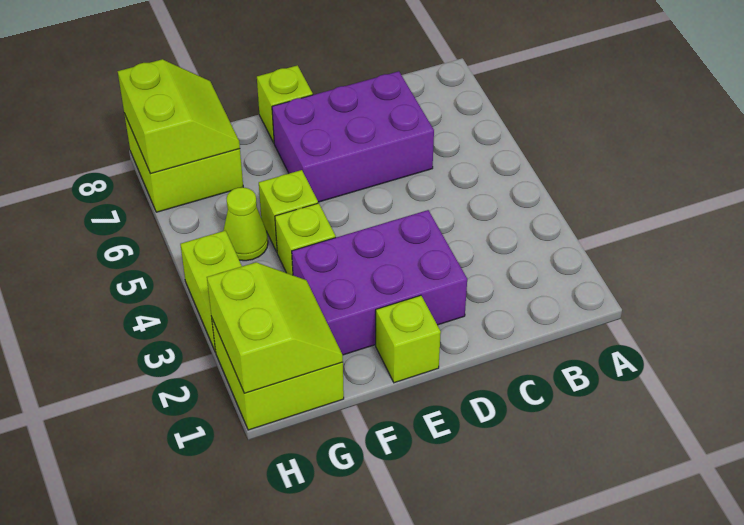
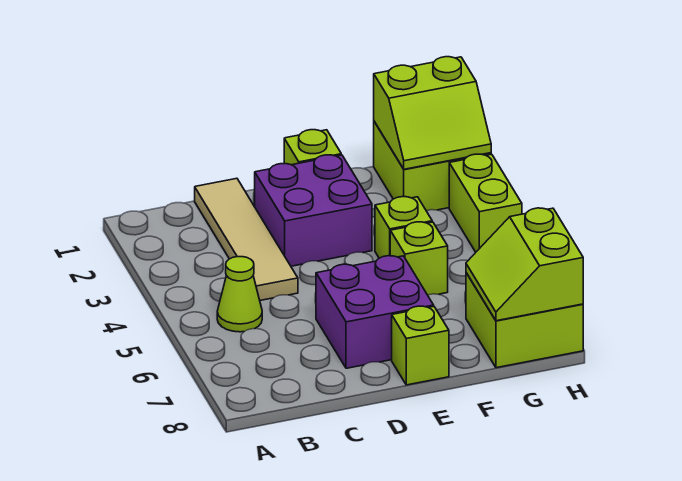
none -> tan 1x4 tile [195,178,298,300]
purple 2x3 brick [272,71,434,202] -> purple 2x2 brick [316,256,434,368]
purple 2x3 brick [292,210,467,355] -> purple 2x2 brick [255,155,372,266]
lime 2x2 slope [207,262,343,393] -> lime 2x2 slope turned to [374,57,491,169]
lime 1x1 cone [223,187,268,261] -> lime 1x1 cone moved to [217,257,262,332]

